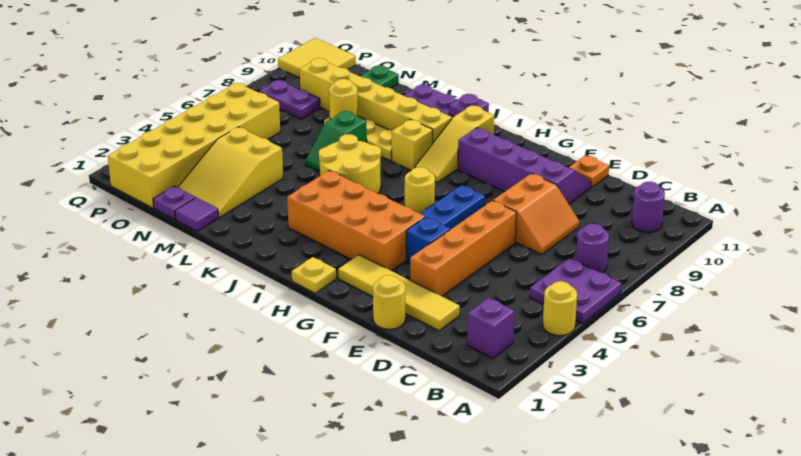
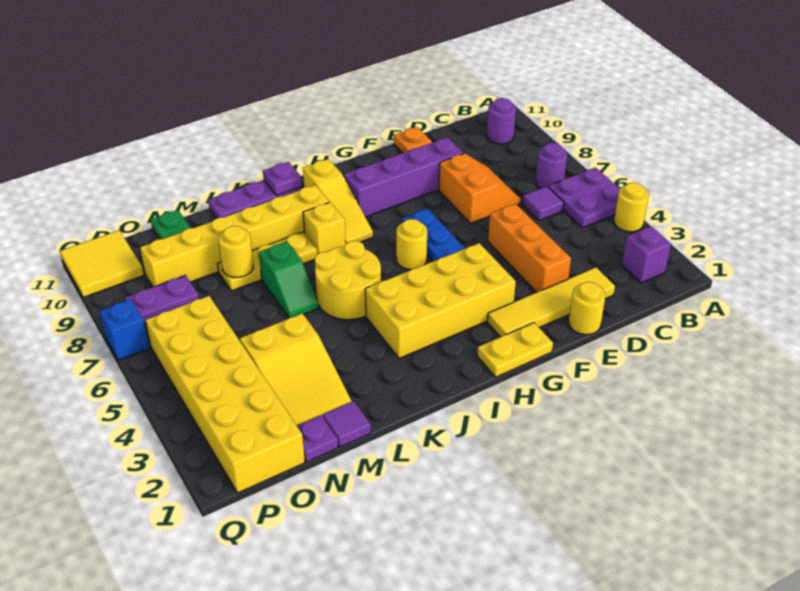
none -> purple 1x1 tile [522,186,564,220]
orange 1x4 brick [410,201,516,296] -> orange 1x3 brick [488,204,571,292]
blue 1x1 brick [406,217,450,264] -> blue 1x1 brick moved to [100,299,149,360]
orange 2x4 brick [287,170,425,271] -> yellow 2x4 brick [365,243,516,358]
yellow 1x1 plate [292,257,336,293] -> yellow 1x2 plate [477,323,553,377]

